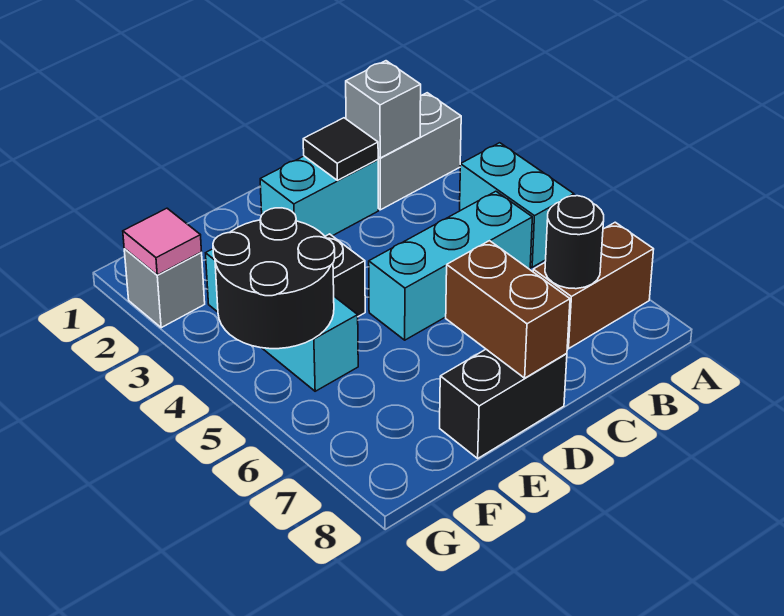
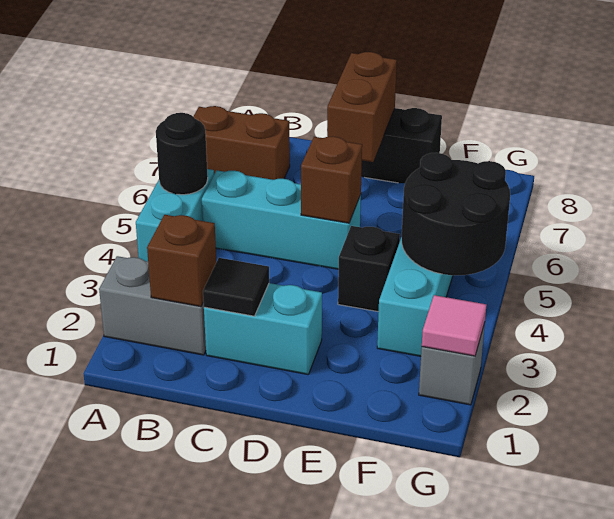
grey 1x1 brick [346,61,421,158] -> brown 1x1 brick [147,215,216,307]
black 1x1 round brick [545,196,604,289] -> black 1x1 round brick moved to [156,113,208,195]
none -> brown 1x1 brick [301,136,362,223]

